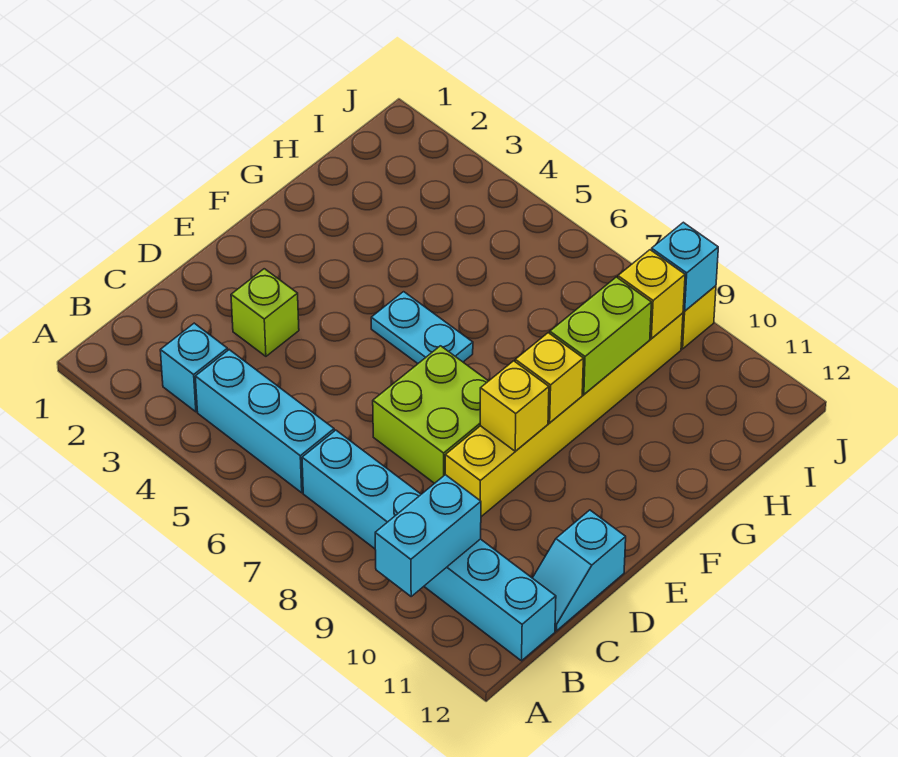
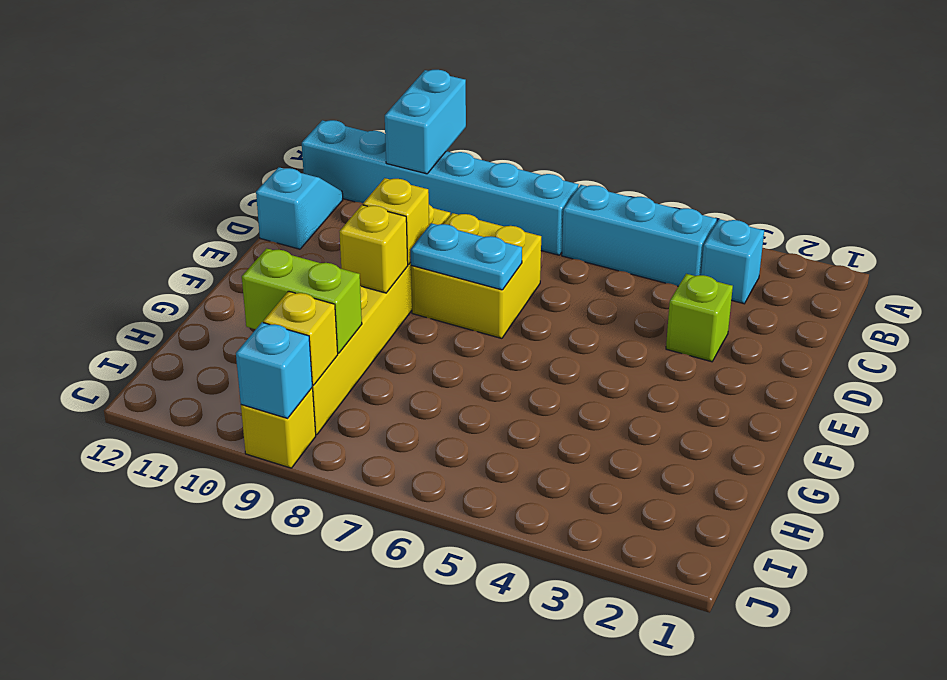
lime 2x2 brick [373,346,488,483] -> yellow 2x2 brick [411,213,541,338]
cyan 1x2 plate [371,292,473,363] -> cyan 1x2 plate moved to [411,223,522,290]
lime 1x2 brick [550,277,652,394] -> lime 1x2 brick turned to [242,248,362,353]

